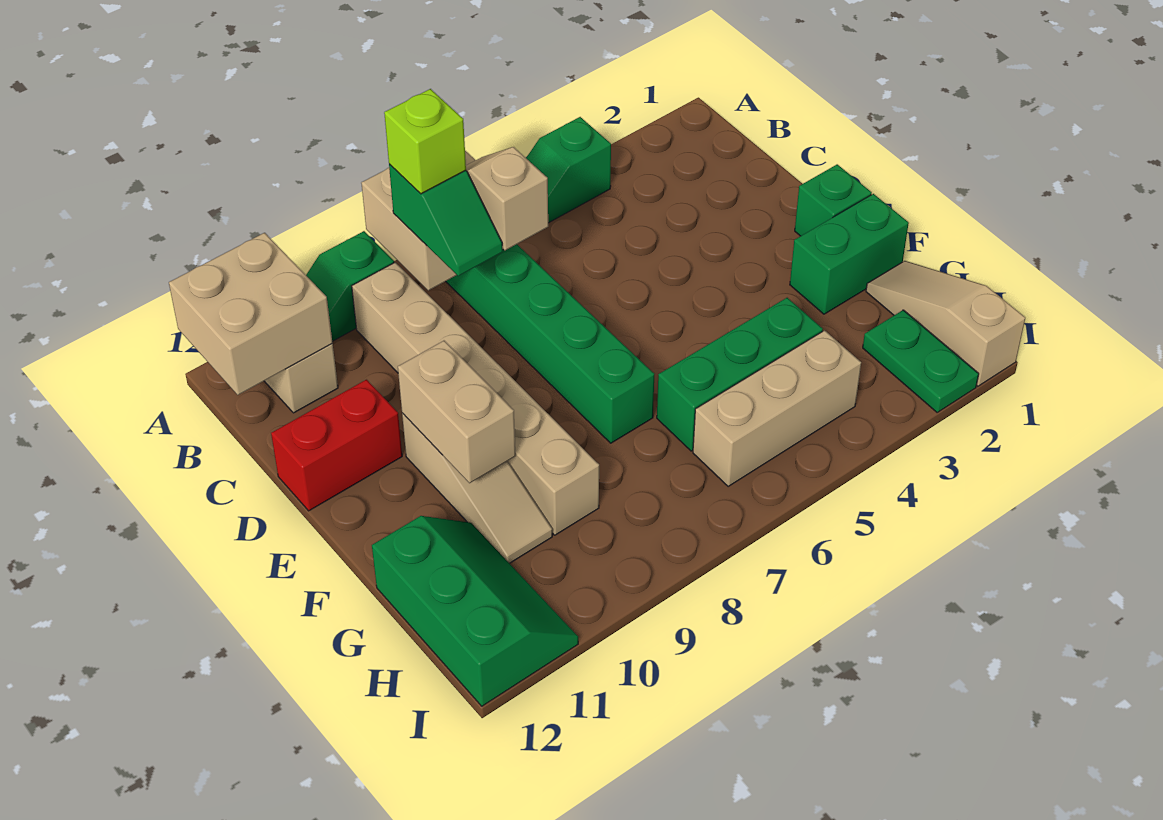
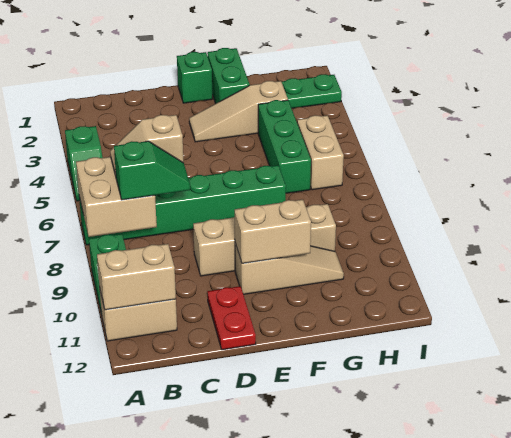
tan 2x2 brick [169,233,332,395] -> tan 1x2 brick [97,244,176,310]
lime 1x1 brick [384,89,466,194] -> none
tan 1x6 brick [352,262,599,535] -> tan 1x4 brick [193,204,336,276]
red 1x2 brick [271,380,402,511] -> red 1x2 plate [207,286,256,350]
tan 1x3 slope [866,261,1025,386] -> tan 1x3 slope moved to [189,81,288,142]
green 2x3 slope [372,516,578,706] -> none
tan 1x3 brick [693,330,861,486] -> tan 1x2 brick [297,115,344,190]

